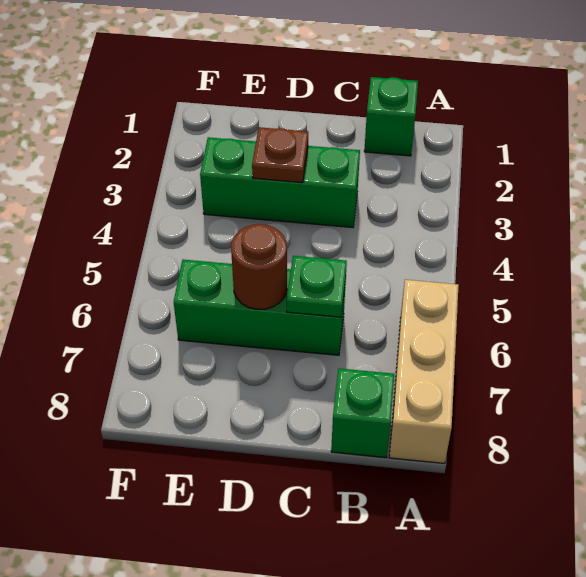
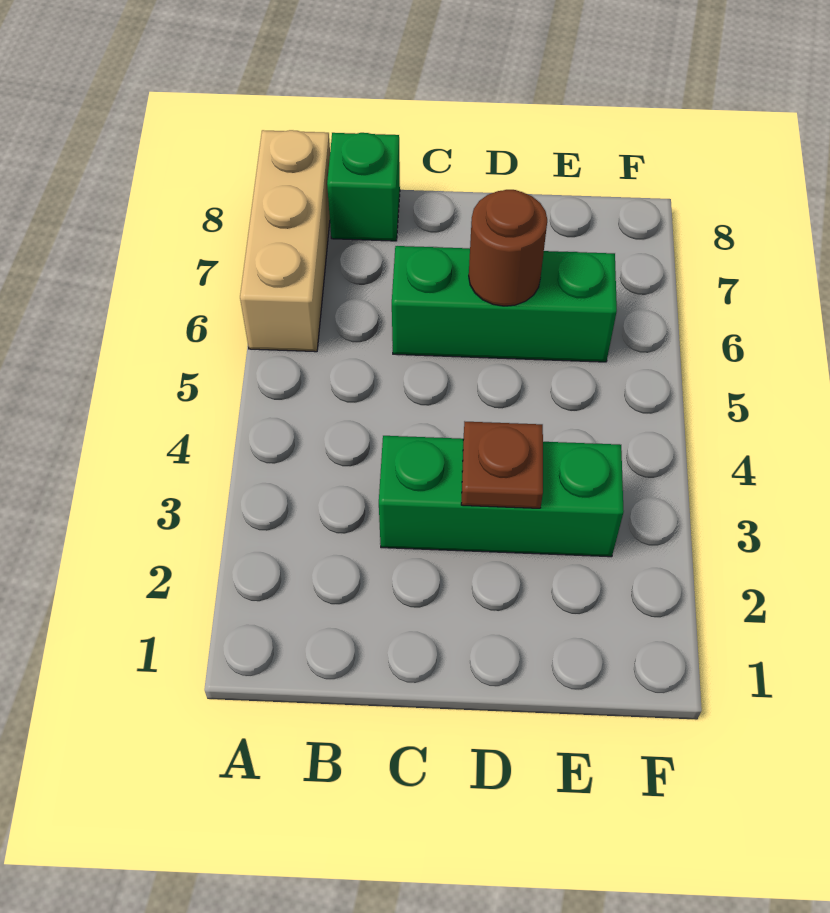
green 1x1 brick [364,77,418,156] -> none
green 1x1 plate [287,256,347,317] -> none

